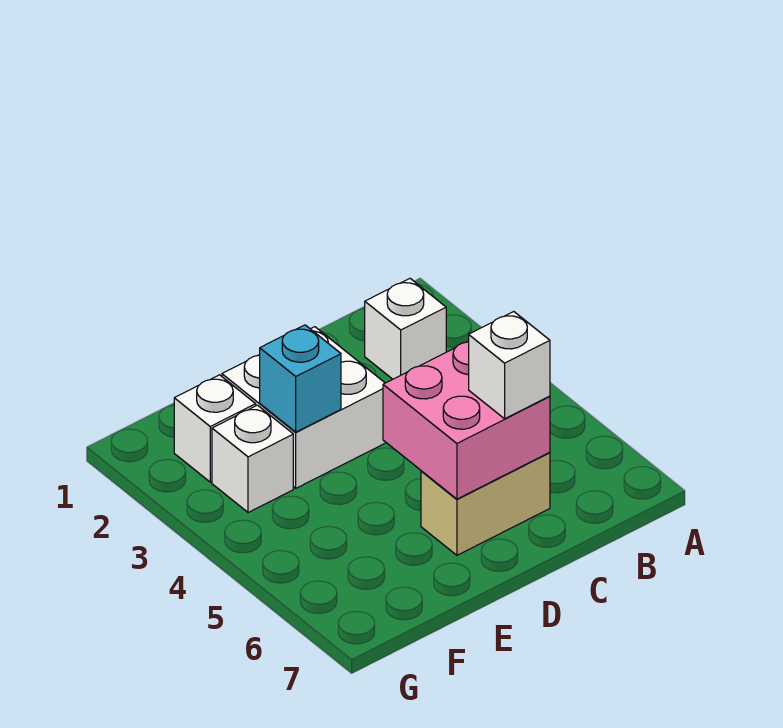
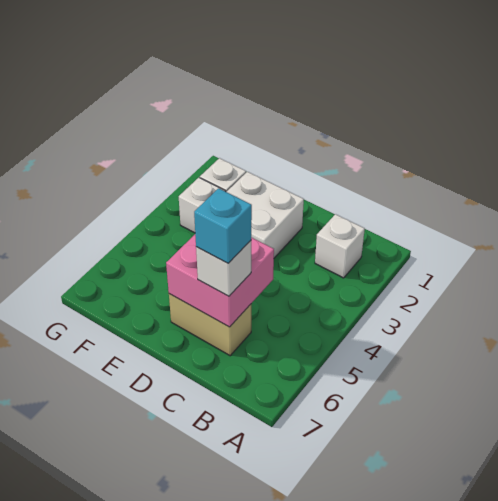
cyan 1x1 brick [260,325,341,432] -> cyan 1x1 brick moved to [194,188,252,263]

